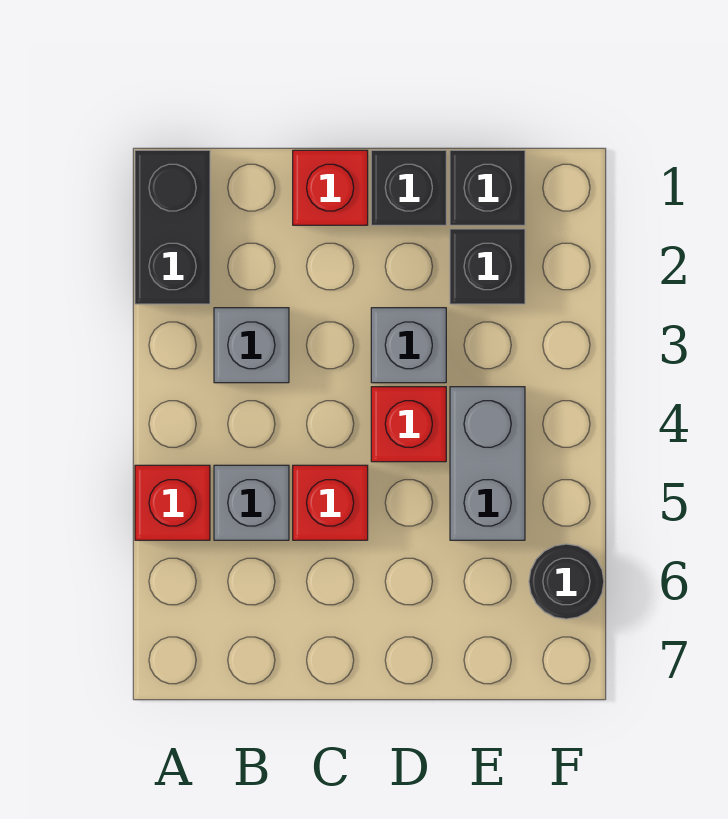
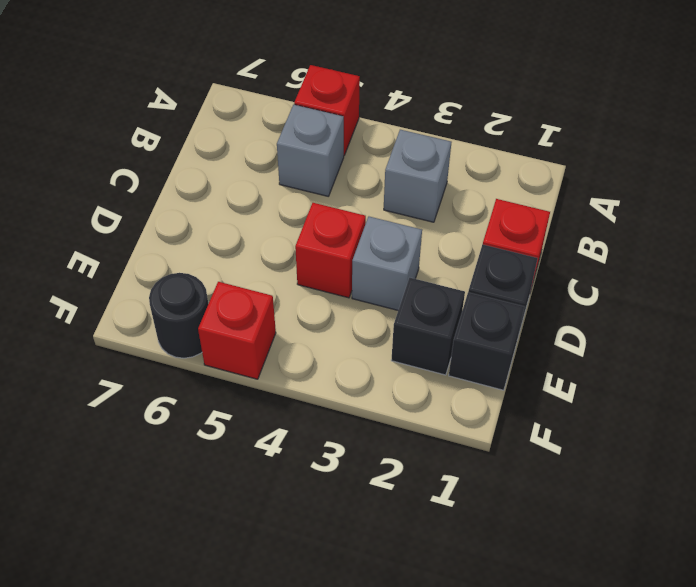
black 1x2 brick [135,150,210,304] -> none
red 1x1 brick [293,465,368,540] -> red 1x1 brick moved to [198,282,276,379]
grey 1x2 brick [450,387,525,540] -> none

